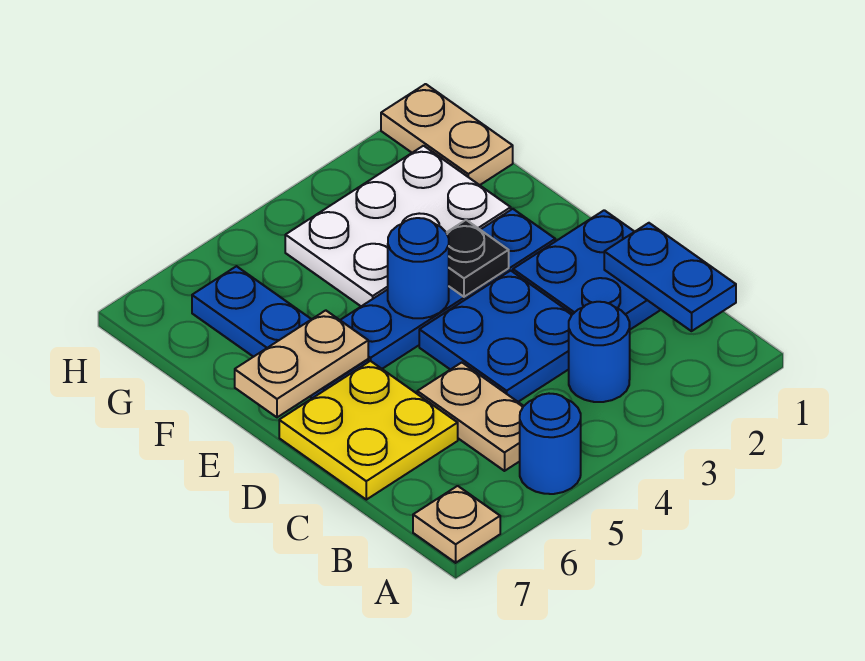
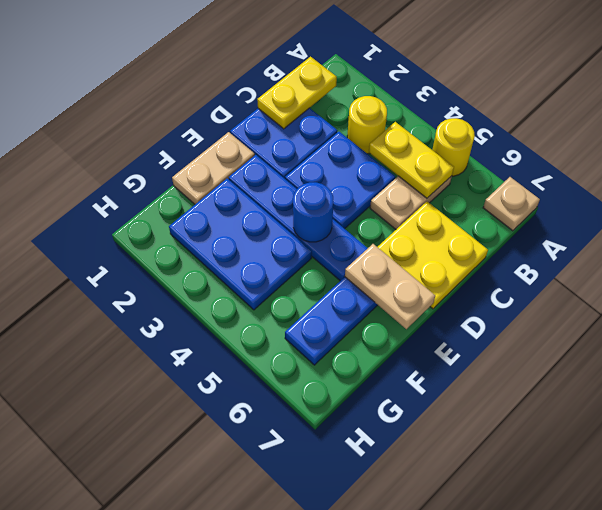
blue 1x1 round brick [520,394,581,494] -> yellow 1x1 round brick [432,118,475,176]
blue 1x2 plate [604,223,736,331] -> yellow 1x2 plate [257,57,337,129]
blue 1x1 round brick [569,302,630,402] -> yellow 1x1 round brick [347,96,387,154]
none -> yellow 1x2 plate [369,122,454,198]
black 1x1 plate [446,220,509,297] -> none
white 2x3 plate [285,146,511,306] -> blue 2x3 plate [169,179,312,310]
tan 1x2 plate [381,84,513,185] -> tan 1x2 plate moved to [172,132,255,204]

